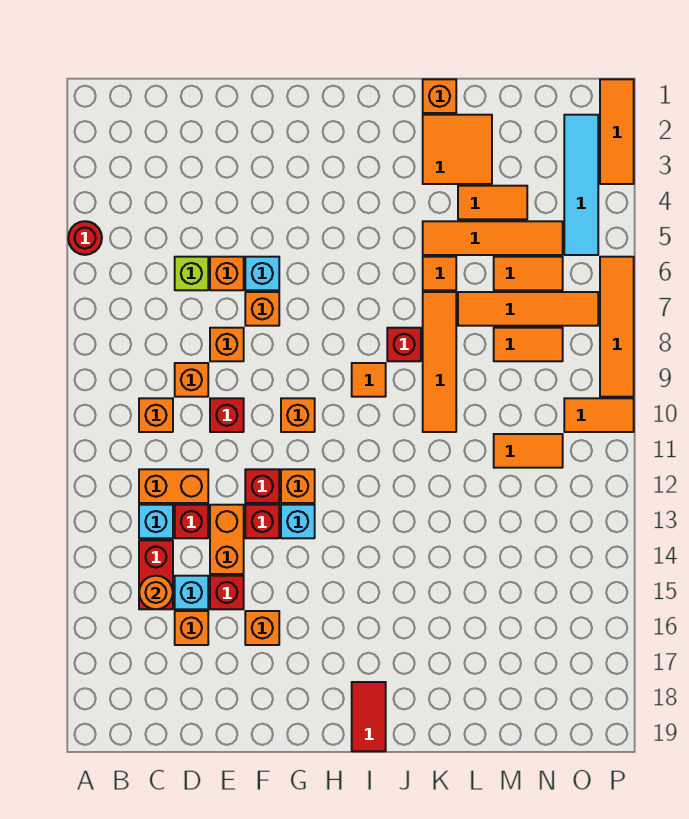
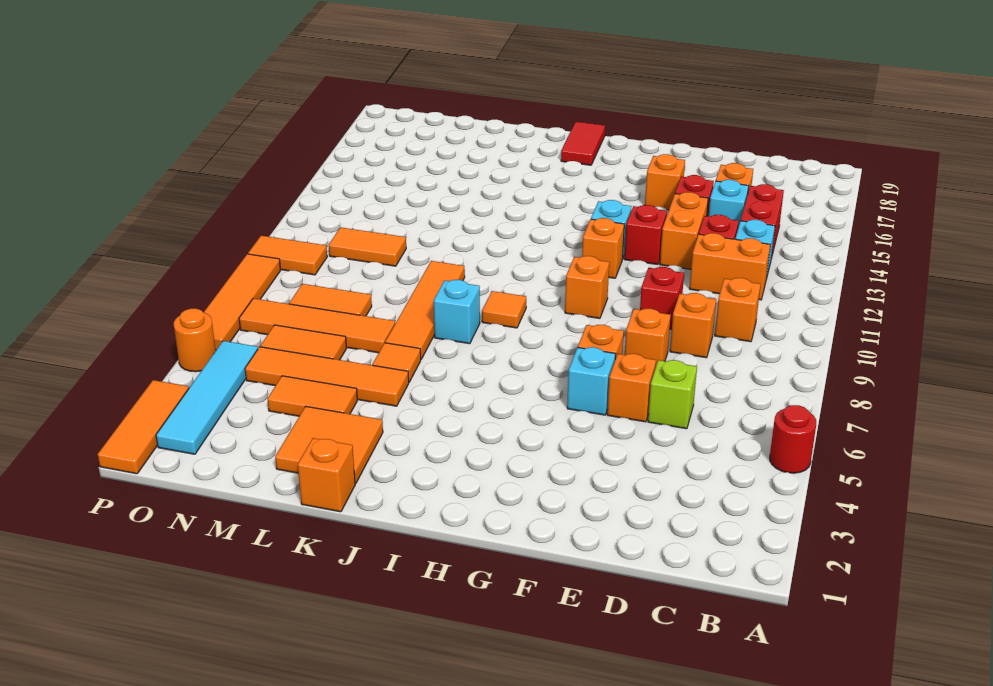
orange 1x1 round brick [139,576,173,609] -> orange 1x1 round brick moved to [174,309,216,372]
red 1x1 brick [245,469,279,503] -> none
red 1x1 brick [387,328,421,361] -> cyan 1x1 brick [434,280,480,344]

